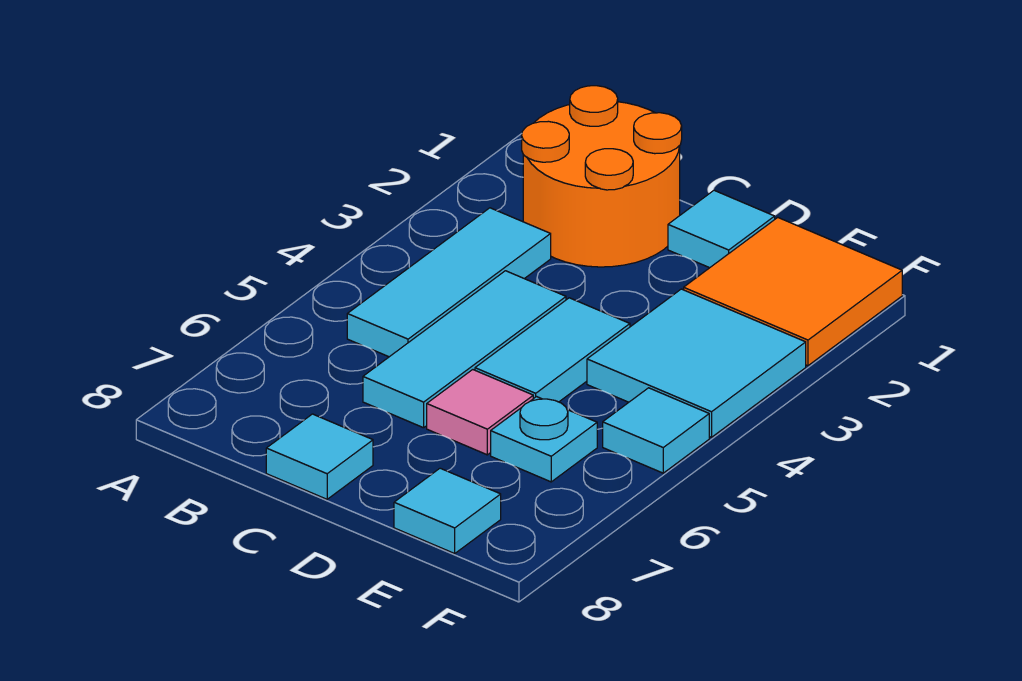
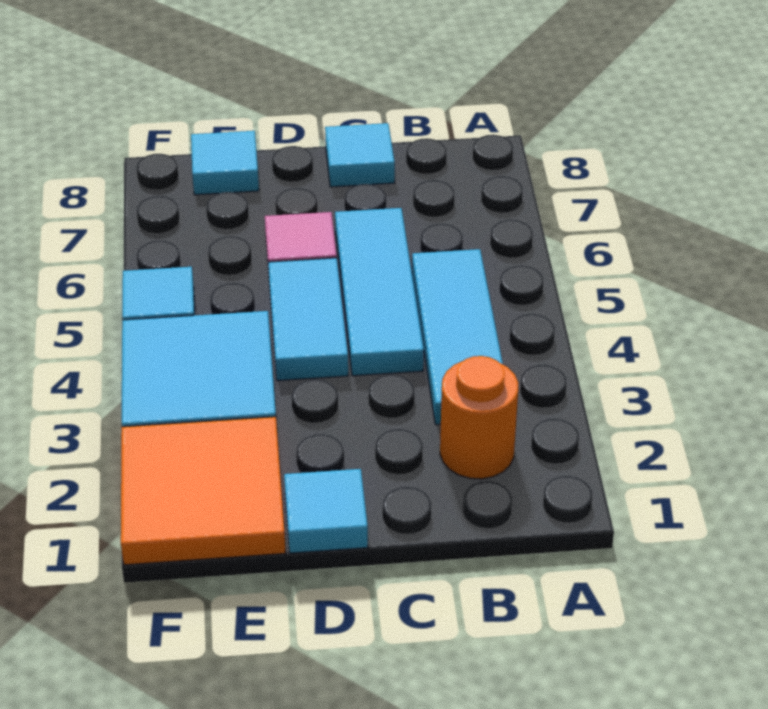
orange 2x2 round brick [522,86,682,267] -> orange 1x1 round brick [440,356,518,479]
cyan 1x1 plate [491,397,597,482] -> none

